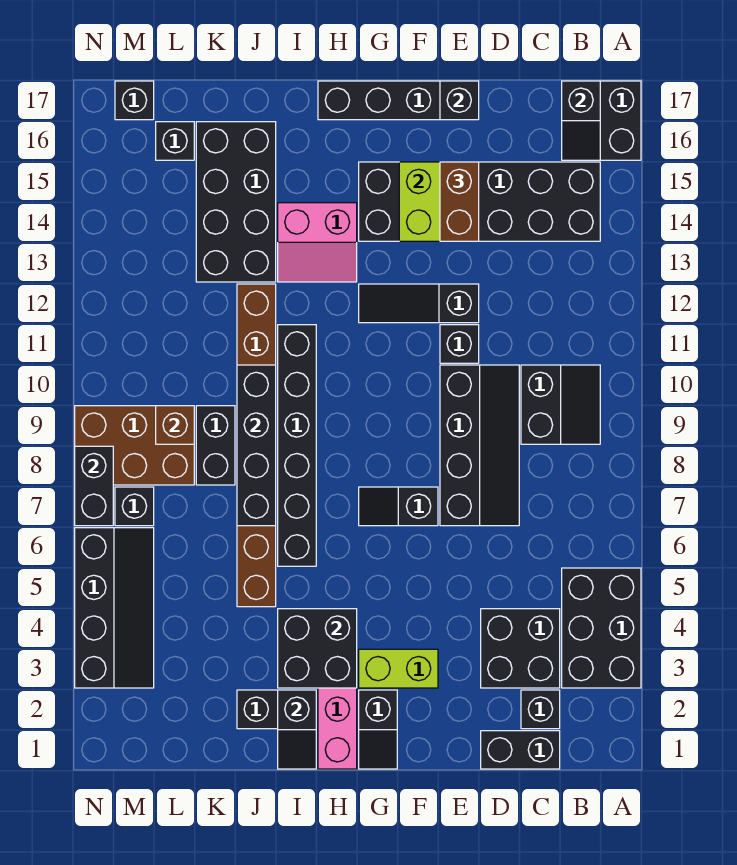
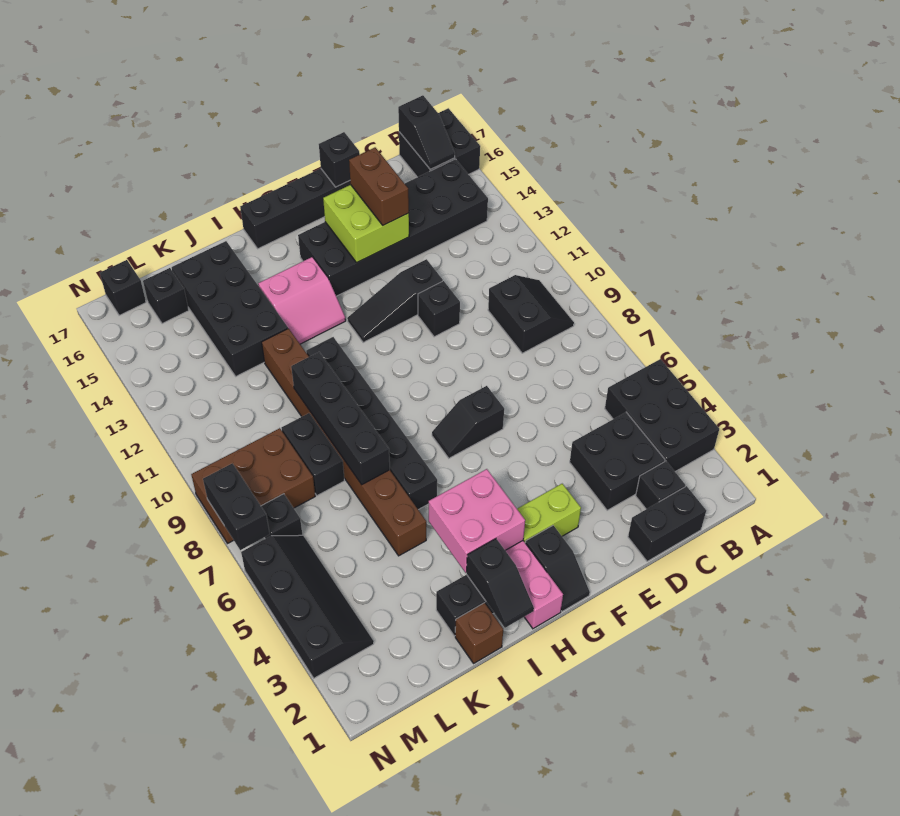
black 2x4 slope [440,365,519,526] -> none
black 2x2 brick [278,609,357,688] -> pink 2x2 brick [429,469,525,573]
brown 1x1 brick [156,406,194,444] -> brown 1x1 brick moved to [455,603,503,663]

